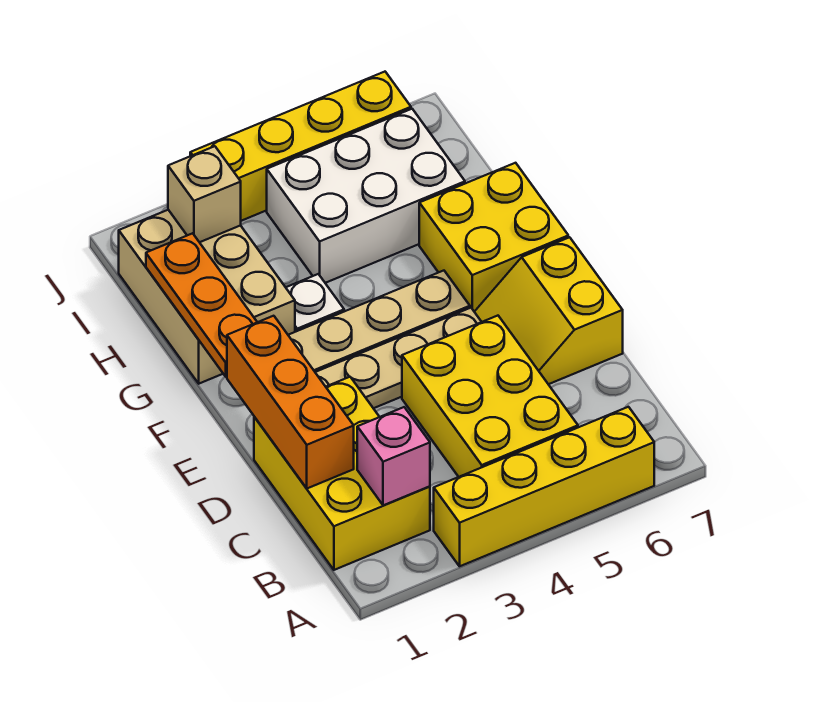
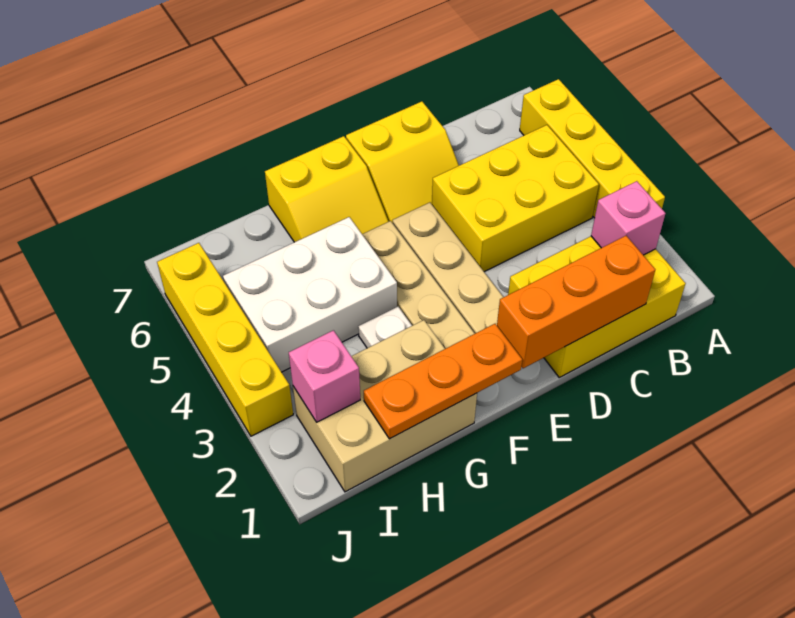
yellow 2x2 brick [419,163,568,312] -> yellow 2x2 slope [265,136,389,242]
white 2x3 brick [267,109,465,283] -> white 2x3 brick turned to [223,217,397,372]
tan 1x1 brick [168,146,241,242] -> pink 1x1 brick [289,330,360,422]

